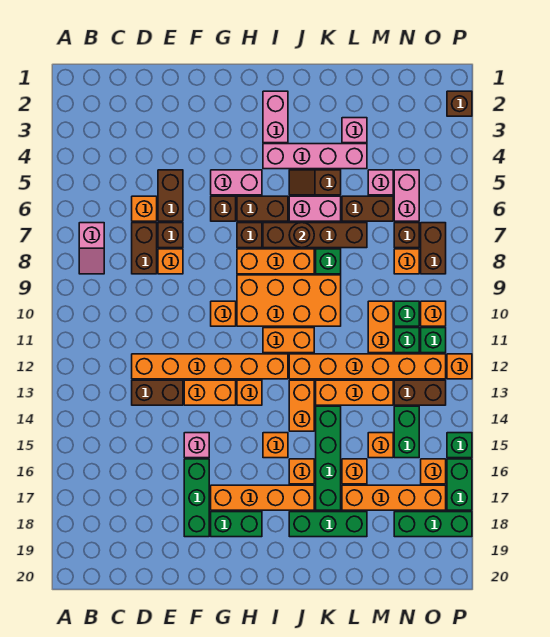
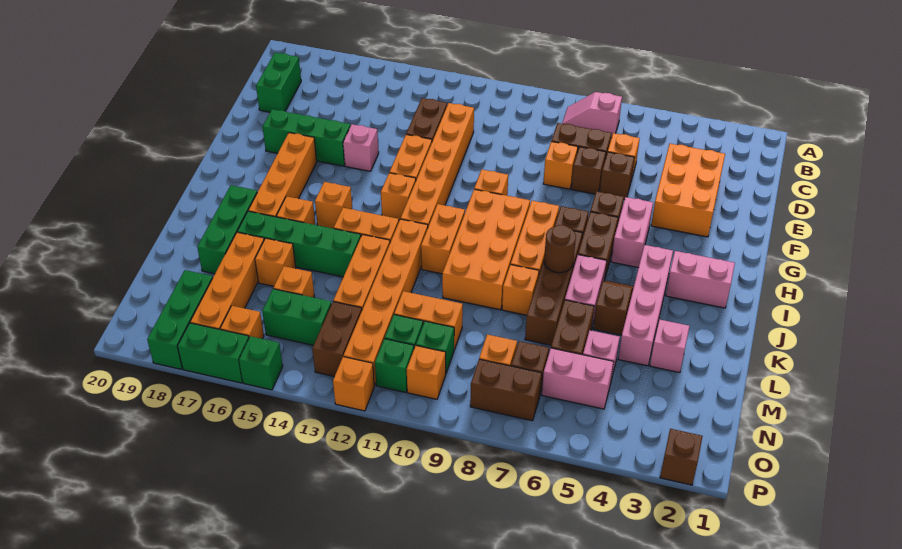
none -> orange 2x3 brick [651,144,725,237]
brown 1x2 brick [158,170,183,221] -> brown 1x1 brick [600,152,635,200]
green 1x2 brick [211,512,262,537] -> green 1x2 brick moved to [256,53,301,112]
green 1x1 brick [316,249,341,274] -> orange 1x1 brick [502,265,539,315]

